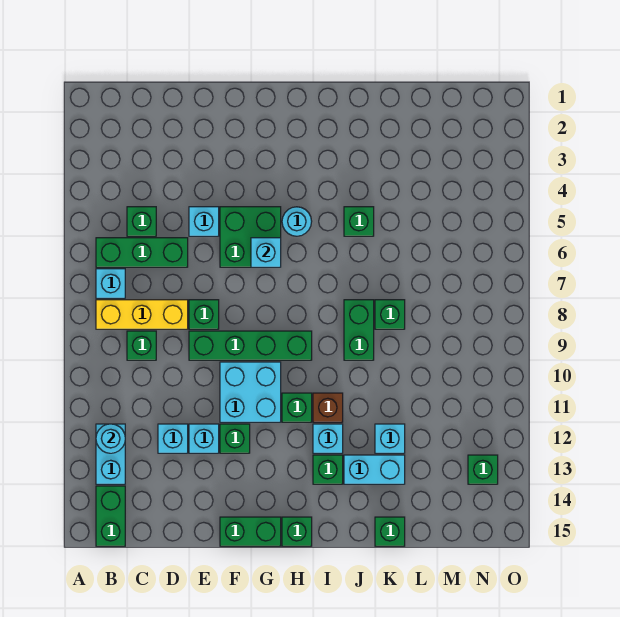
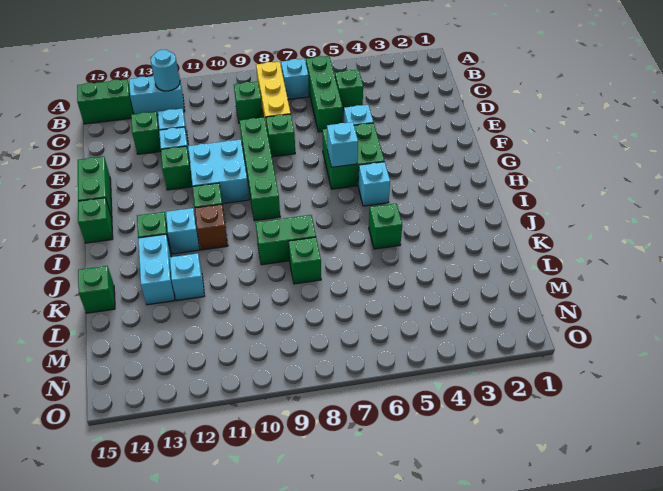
cyan 1x1 round brick [282,207,312,236] -> cyan 1x1 brick [358,162,390,206]
green 1x1 brick [468,455,498,484] -> green 1x1 brick moved to [131,112,161,154]

